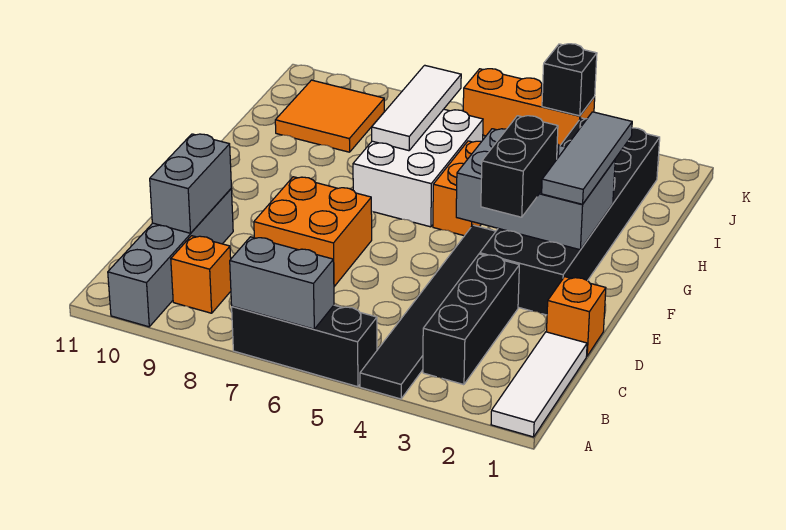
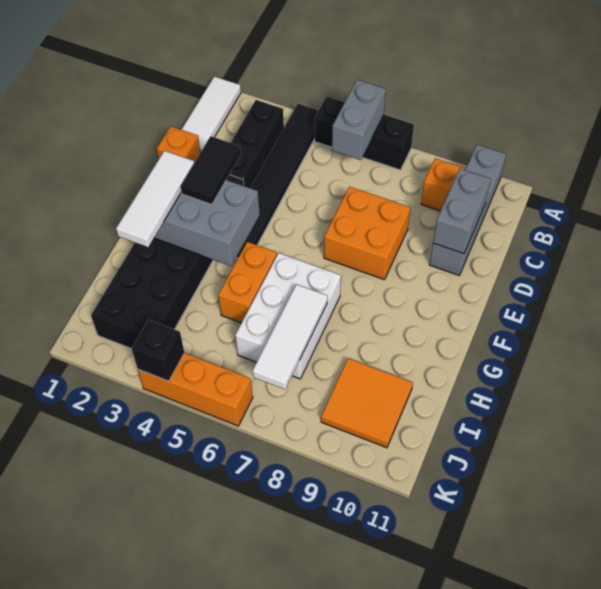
grey 1x2 brick [230,237,334,329] -> grey 1x2 brick turned to [332,80,386,160]
black 1x2 brick [481,116,558,217] -> black 1x2 tile [181,136,241,204]
grey 1x3 tile [542,112,632,204] -> white 1x3 tile [116,151,194,247]

